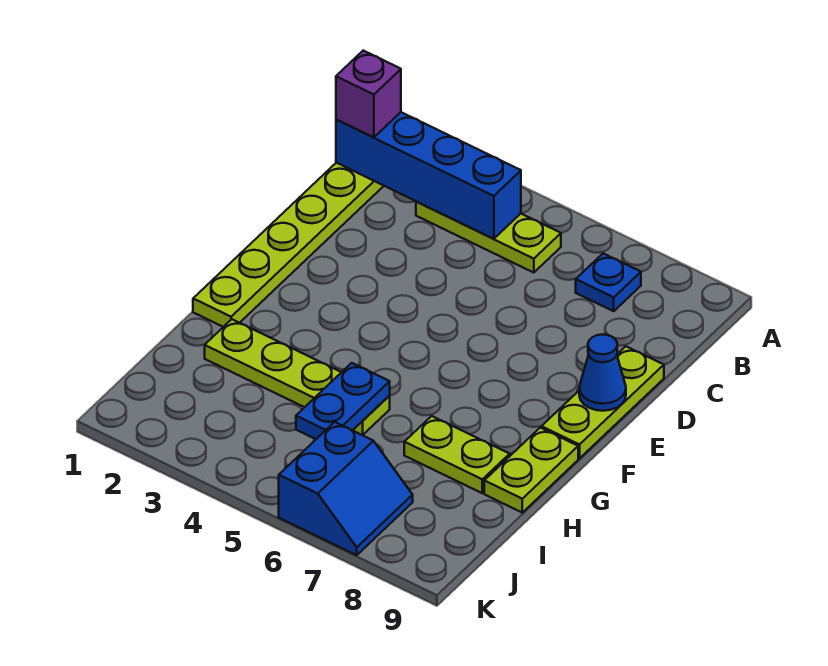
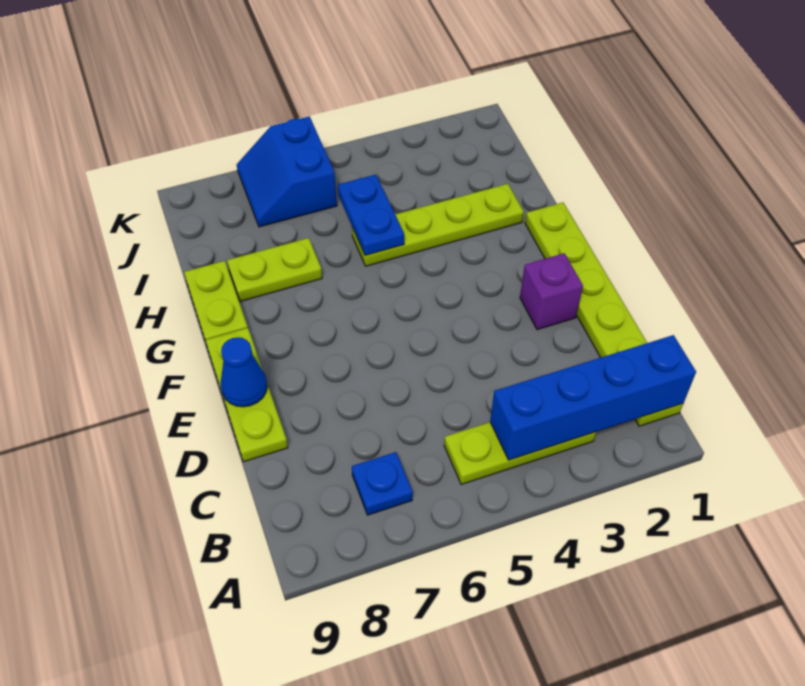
purple 1x1 brick [336,51,401,137] -> purple 1x1 brick moved to [520,253,583,330]

